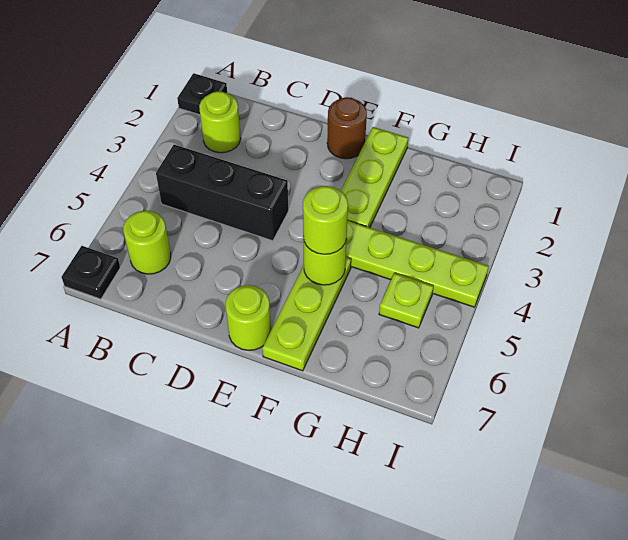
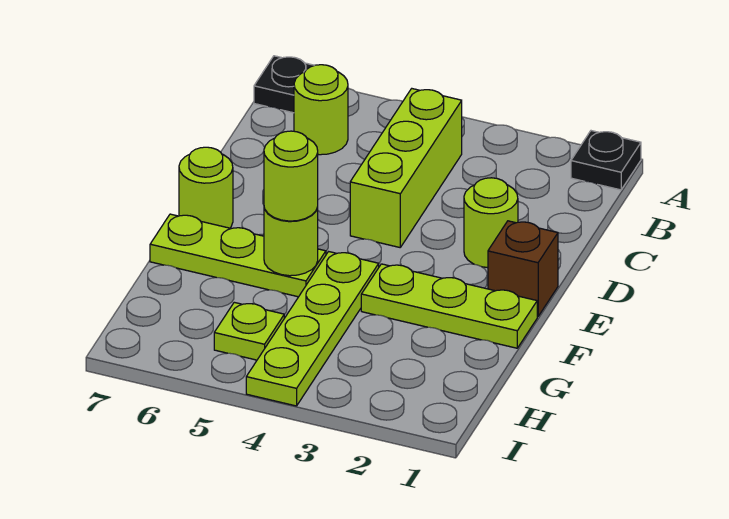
lime 1x1 round brick [199,91,241,153] -> lime 1x1 round brick moved to [464,178,518,268]
black 1x3 brick [156,145,289,241] -> lime 1x3 brick [350,89,462,247]
brown 1x1 round brick [327,97,367,159] -> brown 1x1 brick [488,221,558,317]

